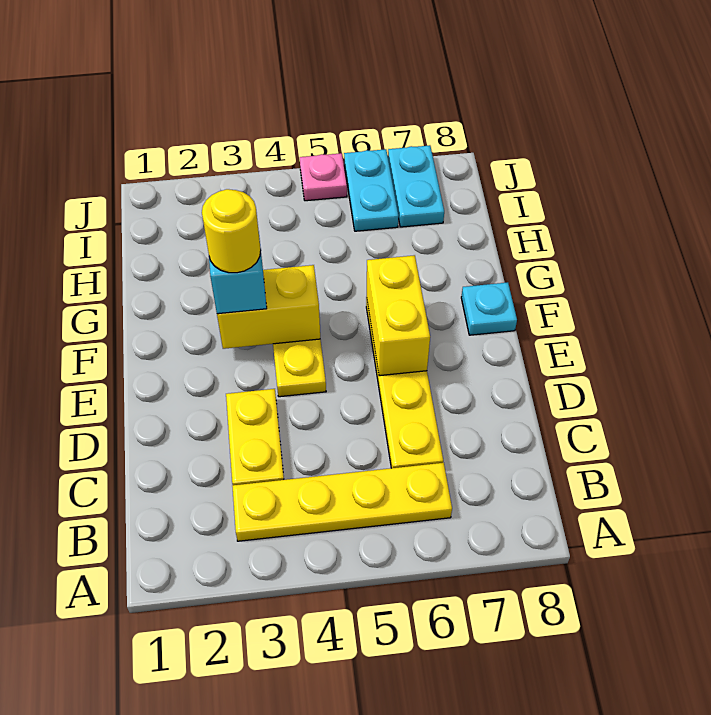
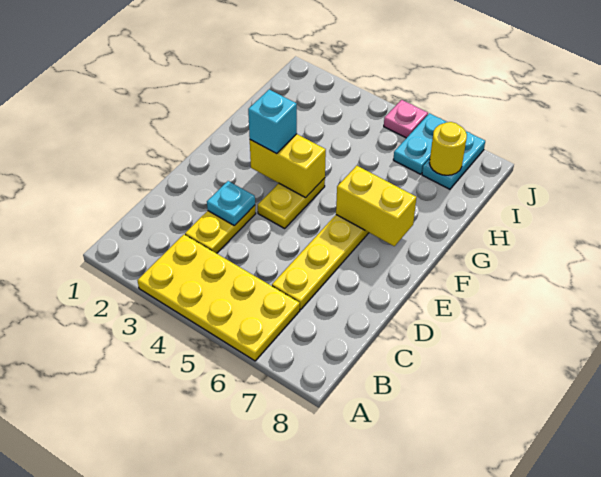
yellow 1x4 plate [232,463,452,541] -> yellow 2x4 plate [137,235,300,361]
yellow 1x2 brick [367,255,430,376] -> yellow 1x2 brick turned to [336,166,417,246]
yellow 1x1 round brick [202,189,261,273] -> yellow 1x1 round brick moved to [429,122,467,175]
cyan 1x1 plate [461,282,517,335] -> cyan 1x1 plate moved to [207,181,255,226]

